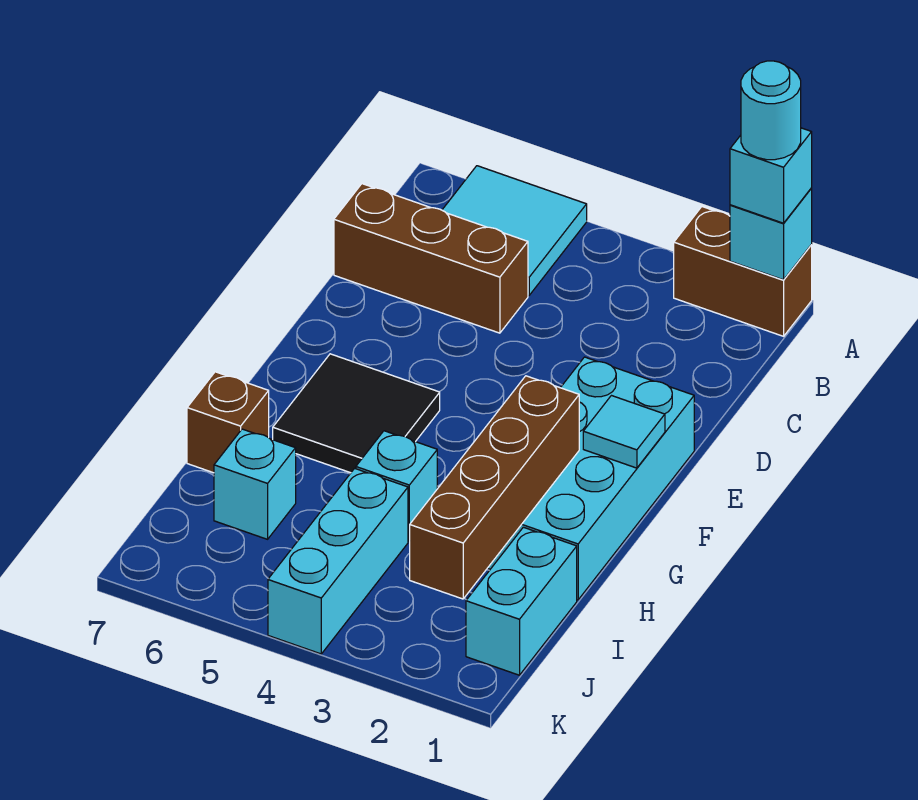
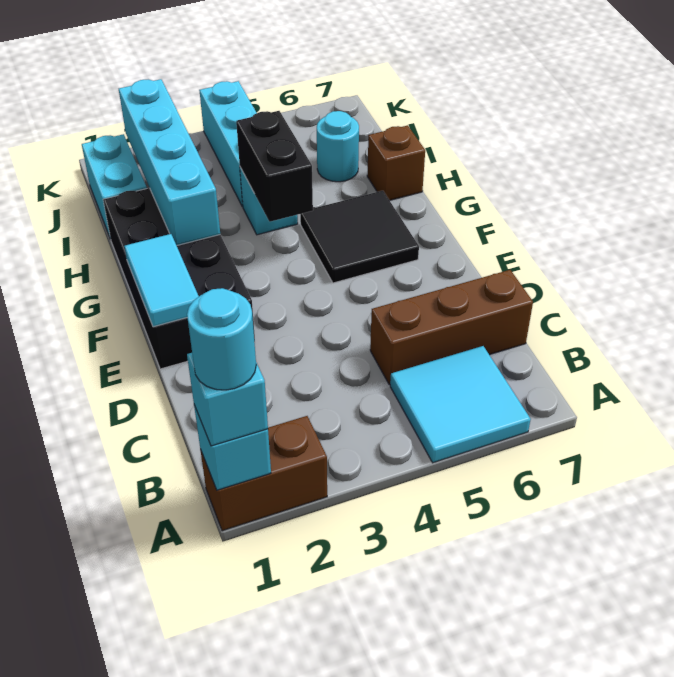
cyan 2x4 brick [488,357,694,600] -> black 2x4 brick [103,188,255,369]
cyan 1x1 tile [583,396,665,468] -> cyan 1x2 tile [124,234,199,327]
brown 1x4 brick [410,376,579,599] -> cyan 1x4 brick [119,79,220,246]
none -> black 1x2 brick [236,111,313,222]
cyan 1x1 brick [214,429,296,539] -> cyan 1x1 round brick [317,111,359,182]

